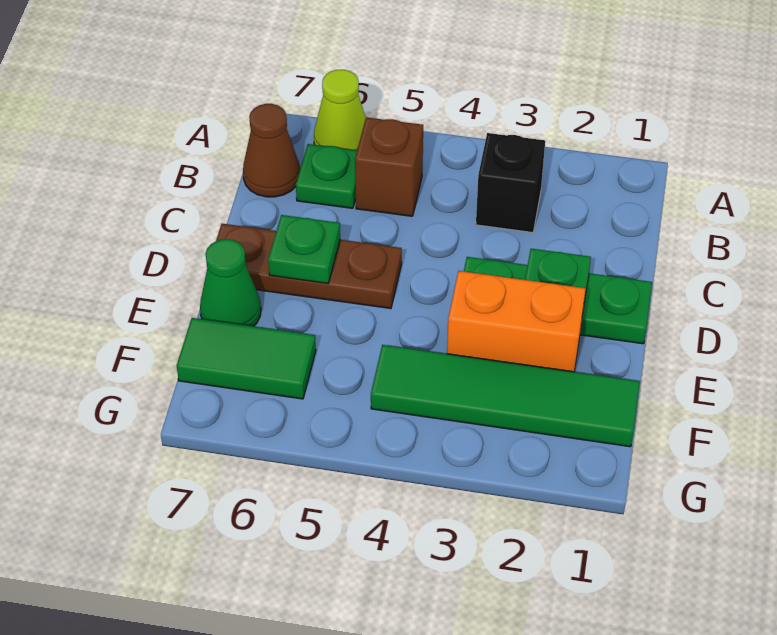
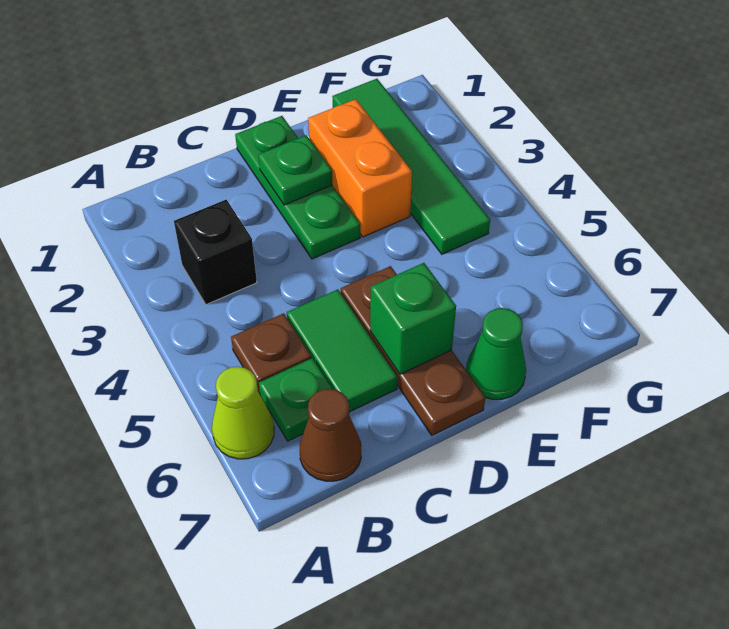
brown 1x1 brick [355,117,423,216] -> brown 1x1 plate [231,313,311,393]
green 1x1 plate [268,215,340,283] -> green 1x1 brick [370,263,456,374]
green 1x2 tile [177,318,316,399] -> green 1x2 tile moved to [287,289,397,412]

